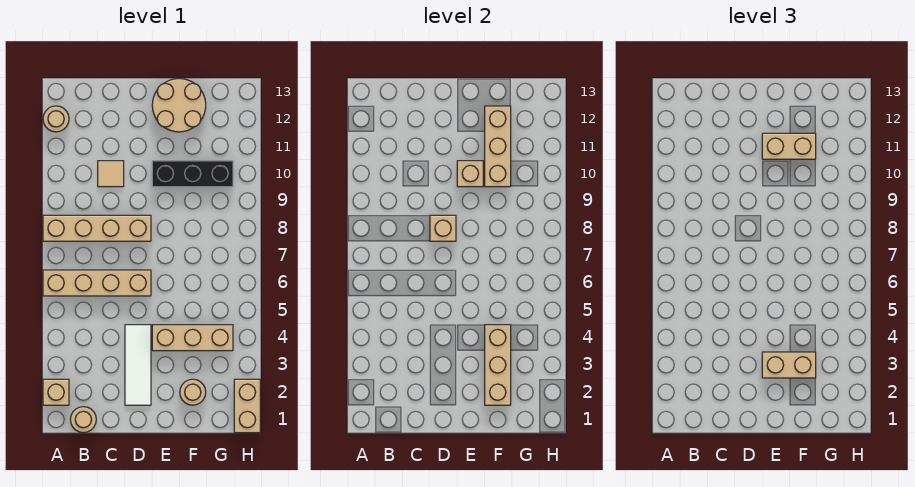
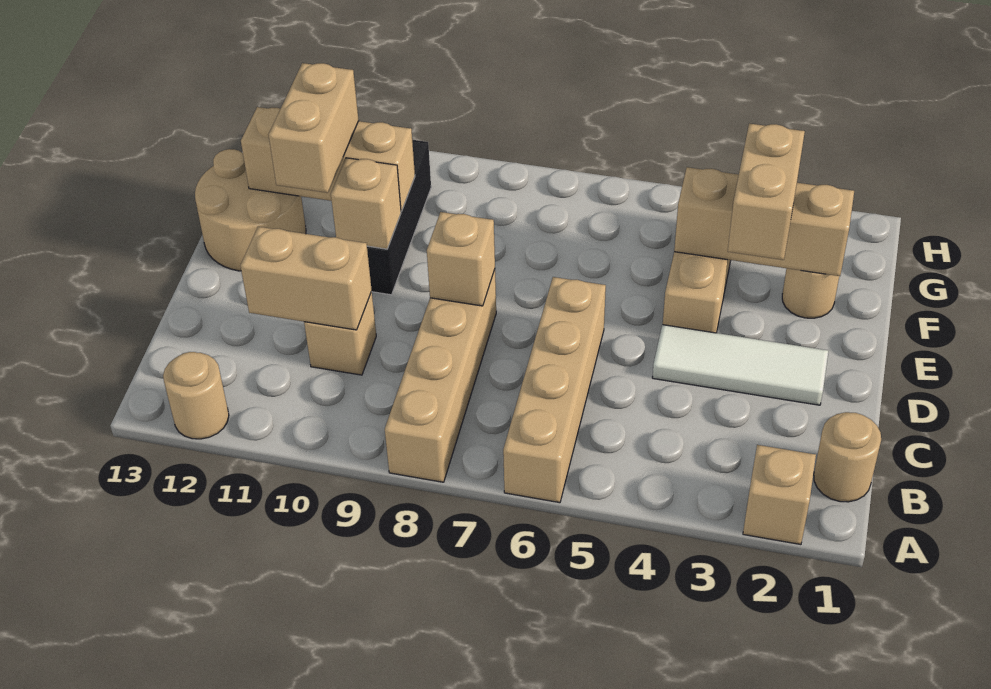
tan 1x1 tile [98,161,124,187] -> tan 1x1 brick [304,292,376,375]
tan 1x2 brick [234,379,260,433] -> tan 1x2 brick moved to [240,227,372,330]

